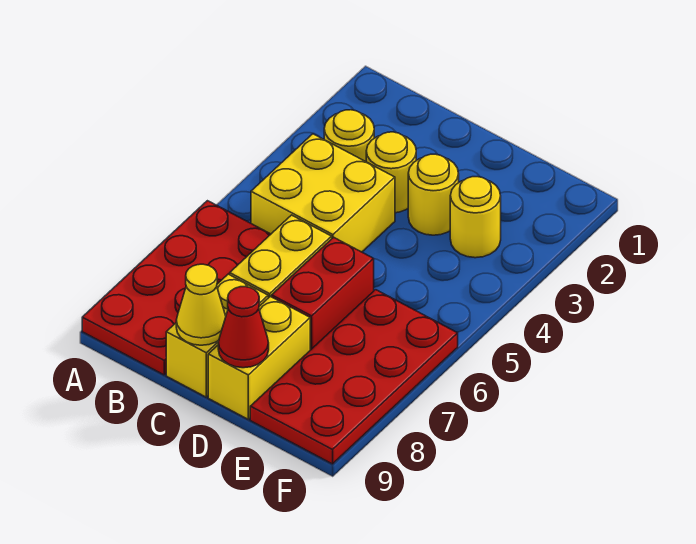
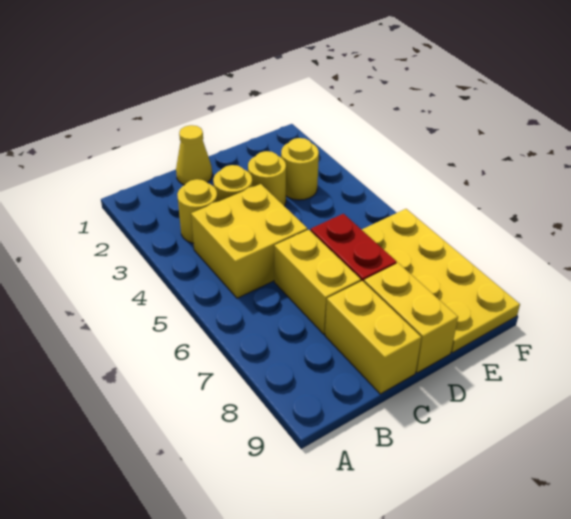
red 2x4 plate [82,201,271,375] -> none
yellow 1x1 cone [176,264,226,345] -> yellow 1x1 cone moved to [176,125,212,185]
red 1x1 cone [218,287,269,368] -> none
red 2x4 plate [250,290,458,464] -> yellow 2x4 plate [362,209,520,353]

